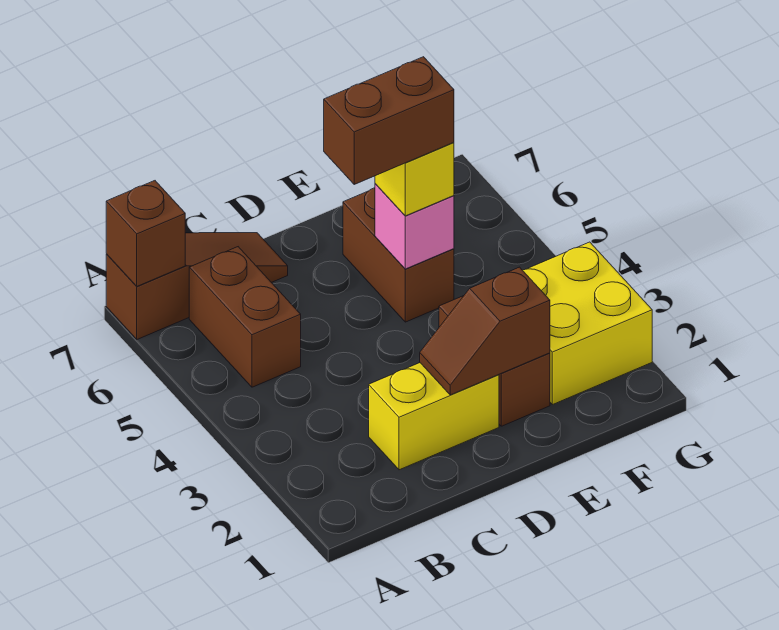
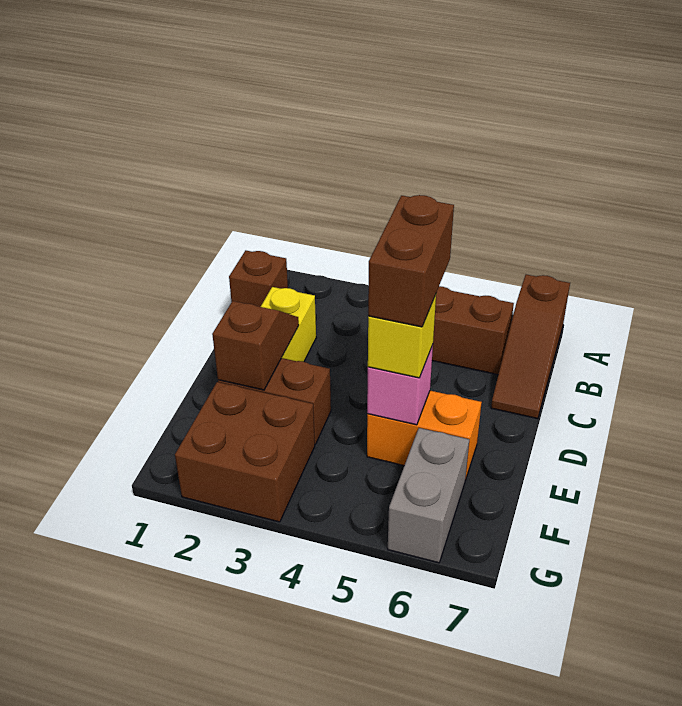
brown 1x1 brick [106,181,185,286] -> brown 1x1 brick moved to [229,250,288,307]
brown 1x2 brick [343,188,454,322] -> orange 1x2 brick [367,391,482,480]
yellow 2x2 brick [523,242,652,405] -> brown 2x2 brick [175,382,315,522]
none -> grey 1x2 brick [388,428,469,563]

